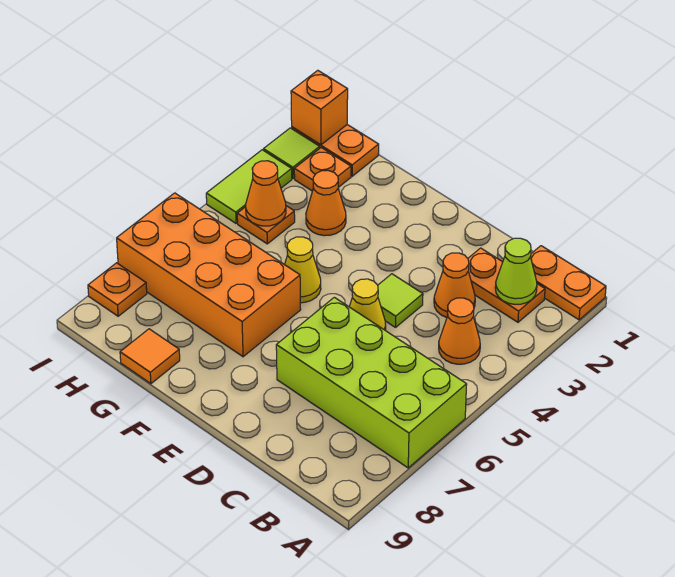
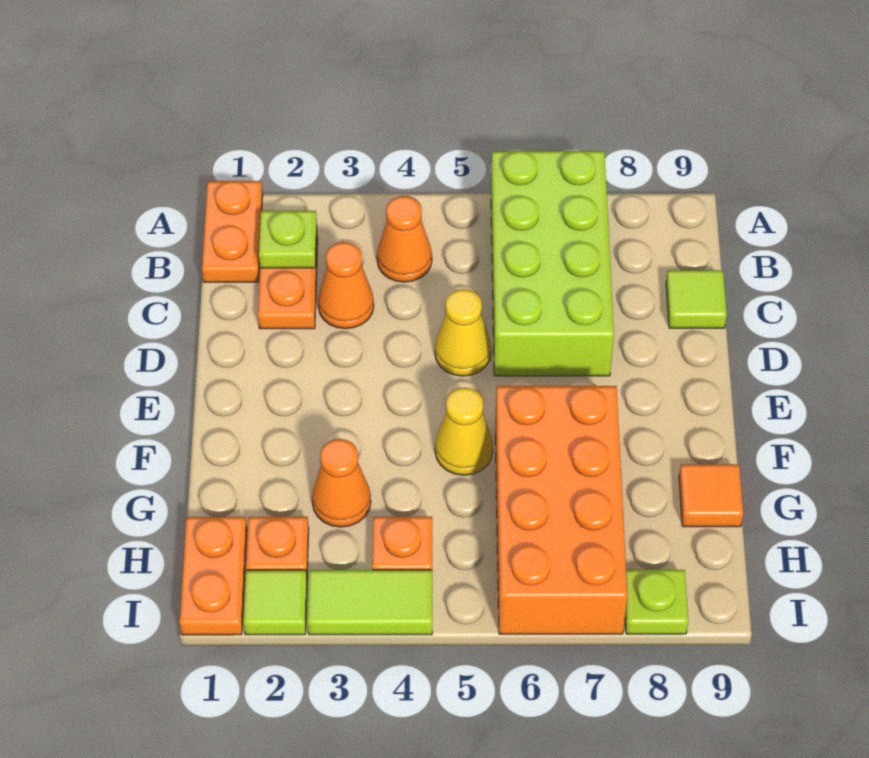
lime 1x1 cone [495,238,537,304] -> lime 1x1 plate [259,211,317,268]
lime 1x1 tile [378,274,423,327] -> lime 1x1 tile moved to [666,270,727,328]
orange 1x1 cone [246,161,286,226] -> none
orange 1x1 brick [291,70,348,145] -> none
orange 1x1 plate [88,263,147,316] -> lime 1x1 plate [625,570,688,634]

